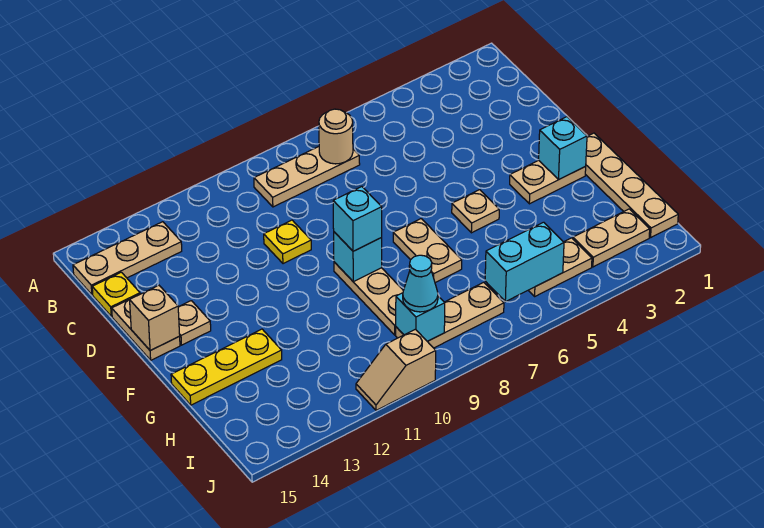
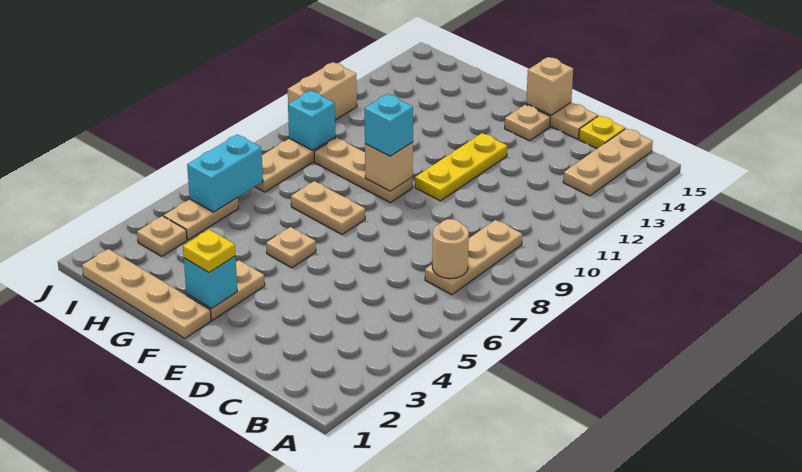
yellow 1x1 plate [264,220,311,264] -> yellow 1x1 plate moved to [183,230,235,272]
cyan 1x1 brick [334,232,382,282] -> tan 1x1 brick [365,142,413,191]
yellow 1x3 plate [171,329,282,405] -> yellow 1x3 plate moved to [415,133,507,201]
tan 1x2 plate [573,209,650,267] -> tan 1x1 plate [137,216,187,256]
cyan 1x1 cone [403,255,438,312] -> none
tan 1x2 slope [356,329,436,410] -> tan 1x2 brick [288,62,357,120]

